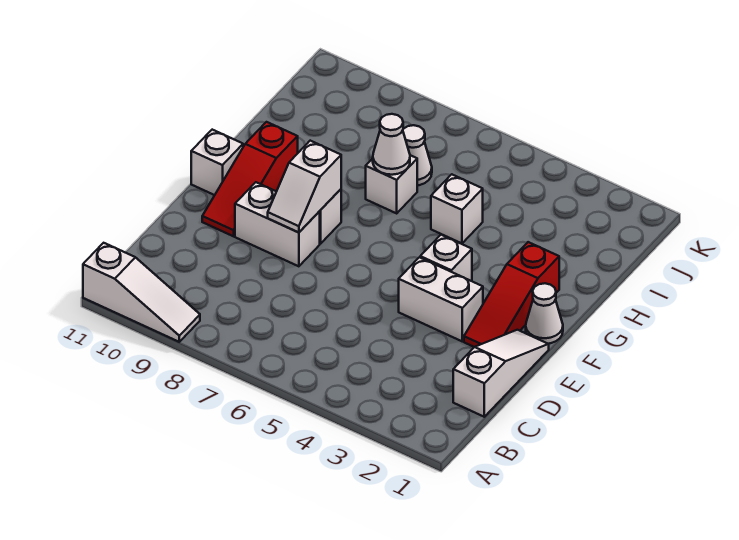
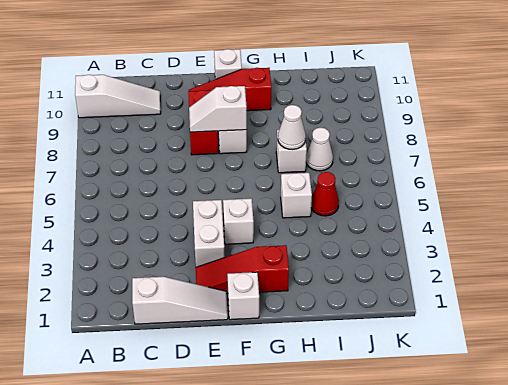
white 1x3 slope [83,243,200,342] -> white 1x3 slope turned to [75,75,161,118]
white 1x2 brick [235,182,320,266] -> red 1x2 brick [188,90,218,155]
white 1x1 cone [526,283,563,344] -> white 1x1 brick [227,272,259,320]
none -> red 1x1 cone [311,172,339,216]

